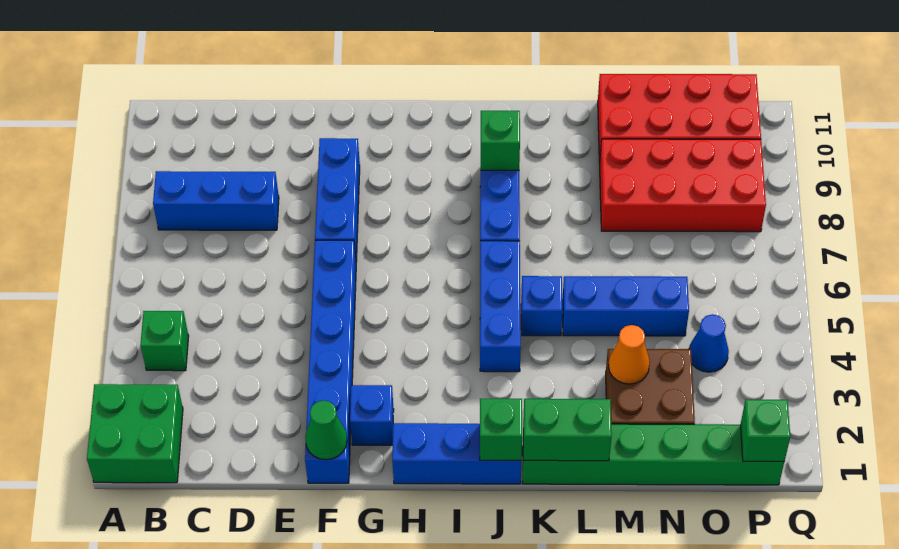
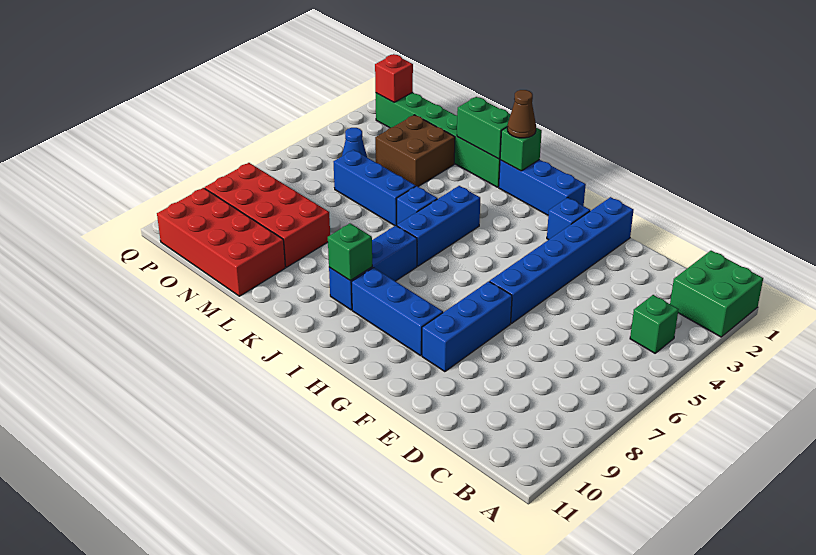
blue 1x3 brick [153,171,279,230] -> blue 1x3 brick moved to [351,268,443,356]
green 1x1 cone [305,400,347,460] -> none
none -> brown 1x1 cone [507,90,536,138]
orange 1x1 cone [608,325,650,384] -> none
green 1x1 brick [741,399,790,461] -> red 1x1 brick [375,54,413,102]

